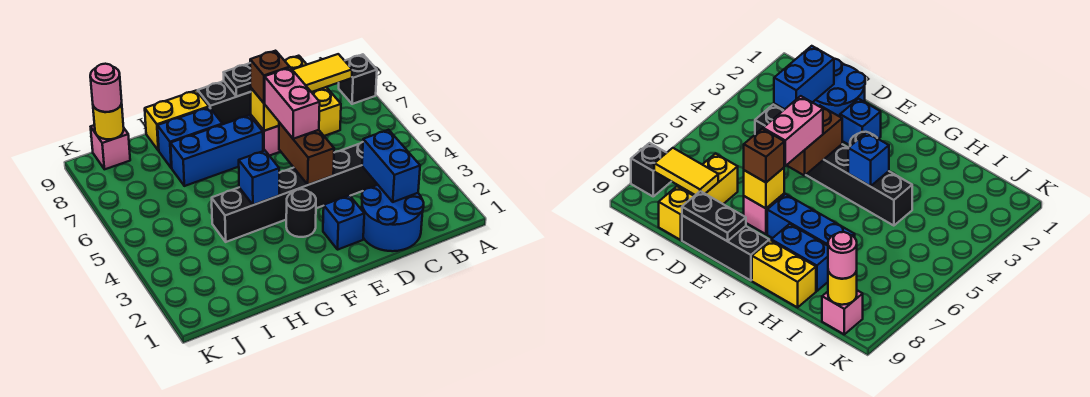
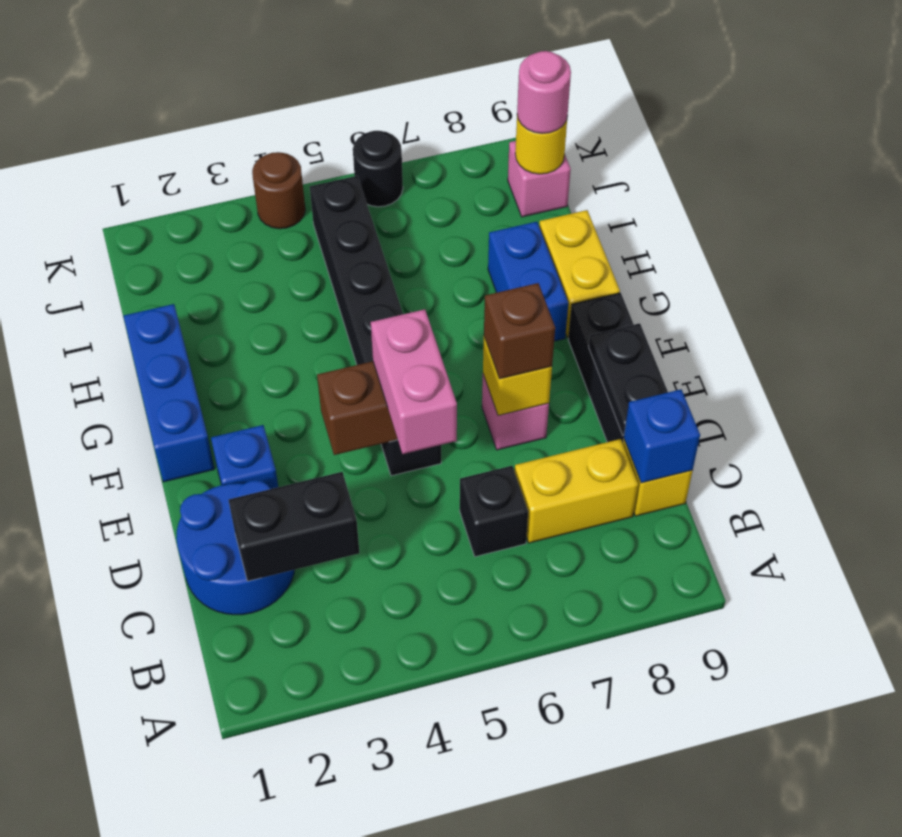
black 1x1 brick [339,54,377,104] -> black 1x1 brick moved to [460,466,528,557]
yellow 1x2 tile [293,54,352,92] -> none
blue 1x2 brick [362,130,420,202] -> black 1x2 brick [229,472,360,581]
black 1x6 brick [212,142,378,242] -> black 1x6 brick moved to [310,176,441,476]
pink 1x2 brick [264,68,320,139] -> pink 1x2 brick turned to [371,309,457,454]
black 1x1 round brick [286,189,316,237] -> black 1x1 round brick moved to [353,131,403,207]
blue 1x3 brick [171,115,263,186] -> blue 1x3 brick moved to [124,304,214,482]
blue 1x1 brick [239,151,279,205] -> blue 1x1 brick moved to [624,389,700,483]
none -> brown 1x1 round brick [252,152,305,229]

